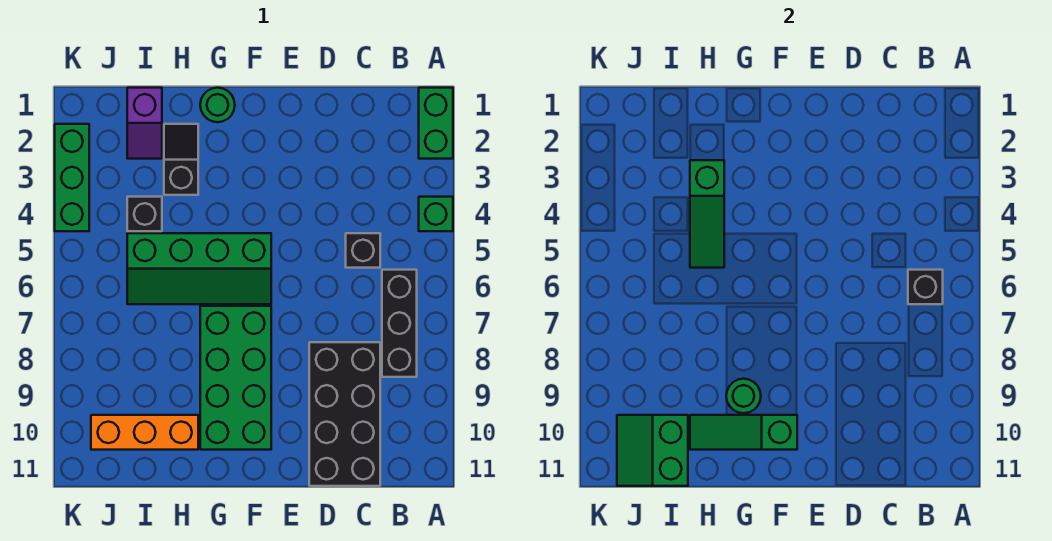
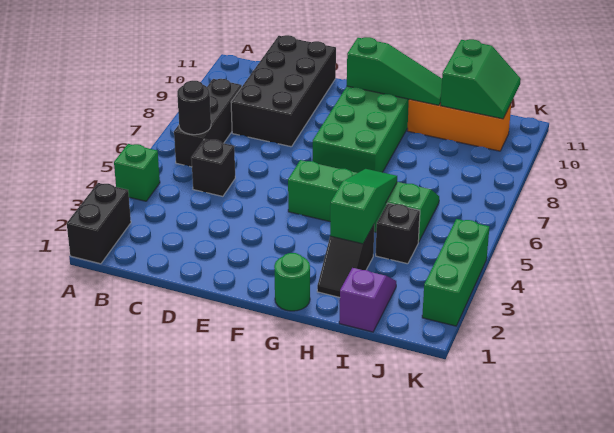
green 1x2 brick [419,88,453,159] -> black 1x2 brick [67,183,131,264]
black 1x1 brick [908,270,943,304] -> black 1x1 round brick [177,81,211,135]
green 1x1 round brick [726,379,761,413] -> none

